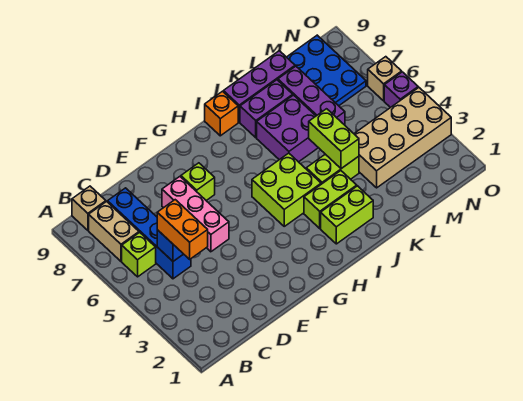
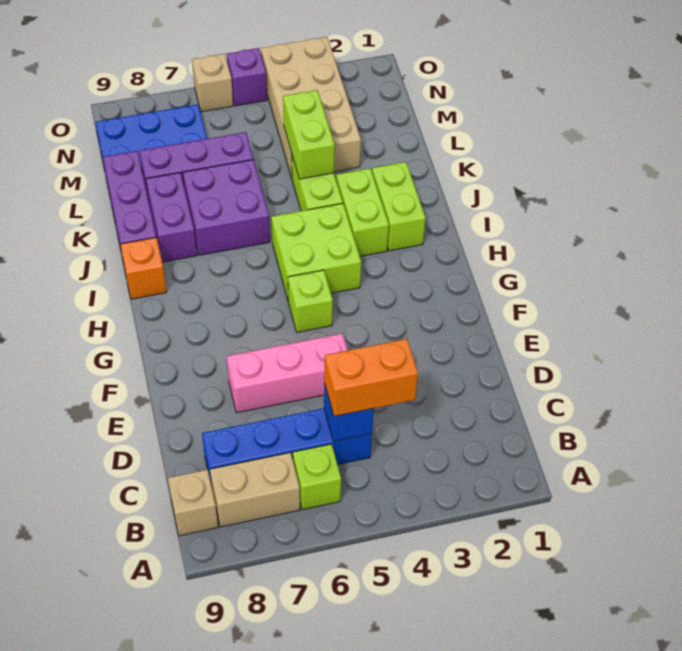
lime 1x1 brick [181,163,215,201] -> lime 1x1 brick moved to [288,270,333,332]
lime 1x2 brick [309,109,359,169] -> lime 1x2 brick turned to [283,90,335,179]

